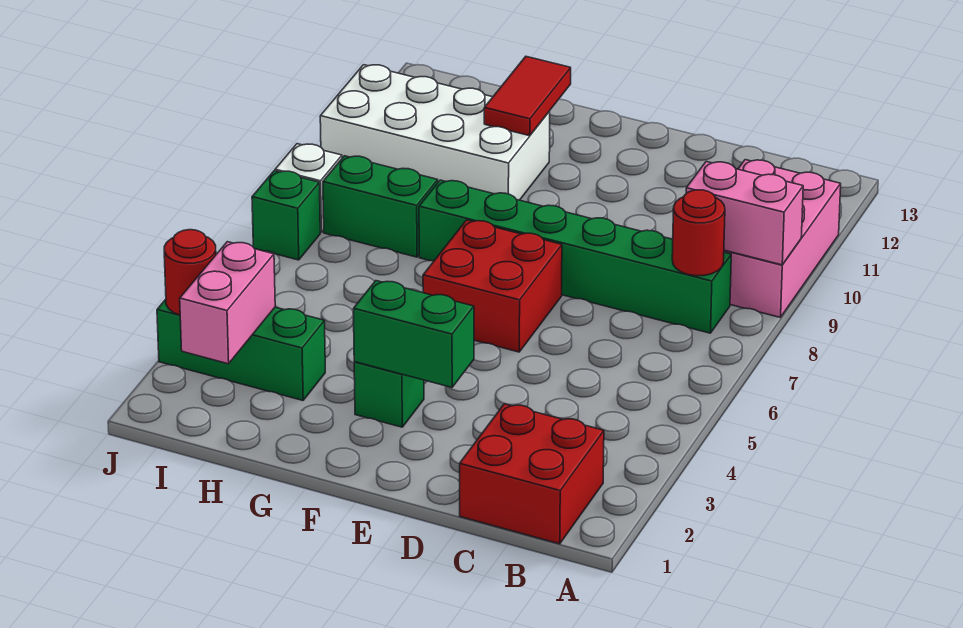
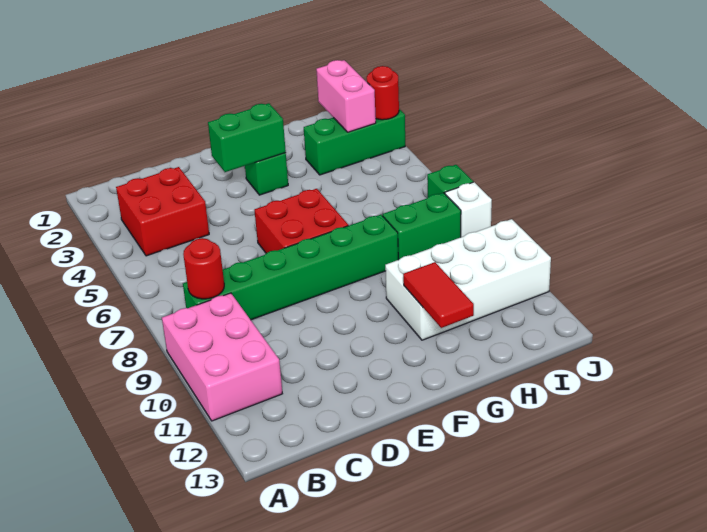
pink 1x2 brick [686,162,803,265] -> none
red 2x2 brick [460,404,604,544] -> red 2x2 brick moved to [116,167,209,256]

